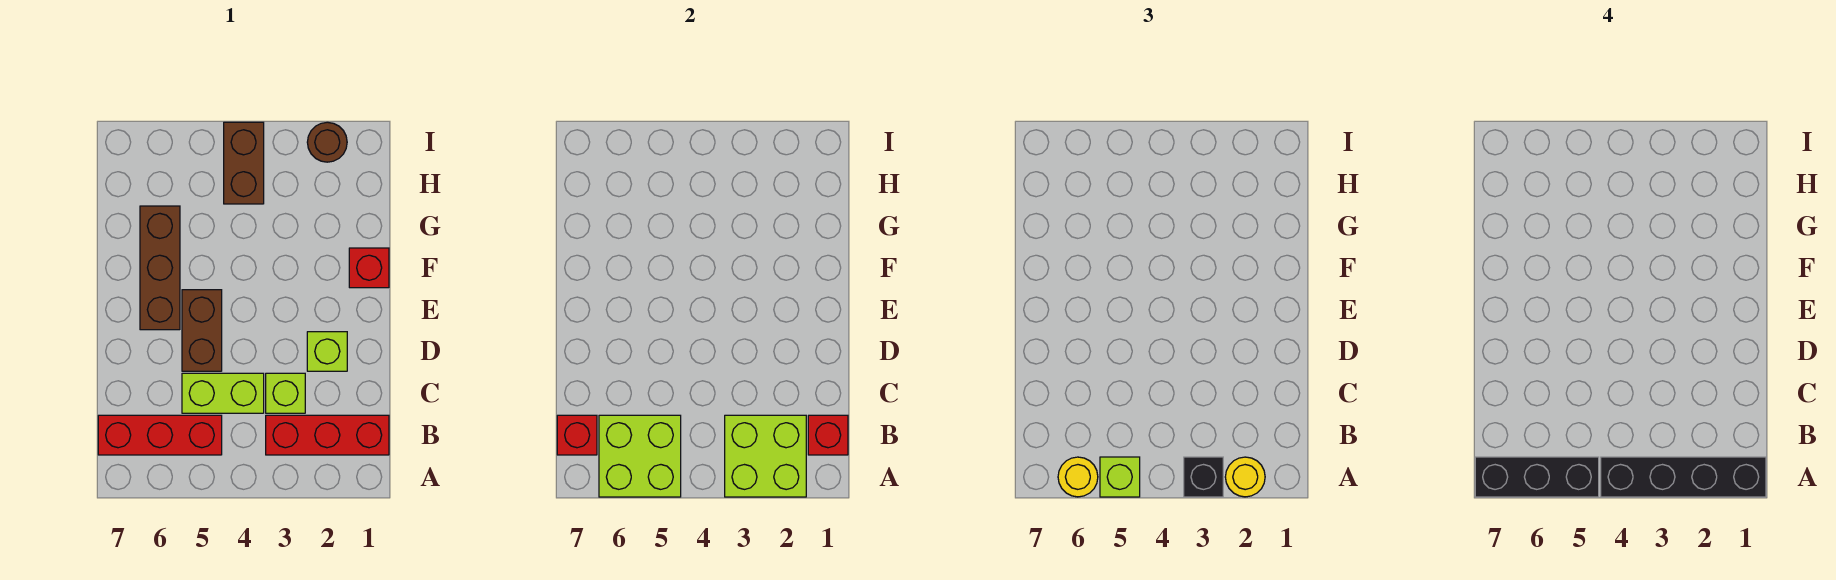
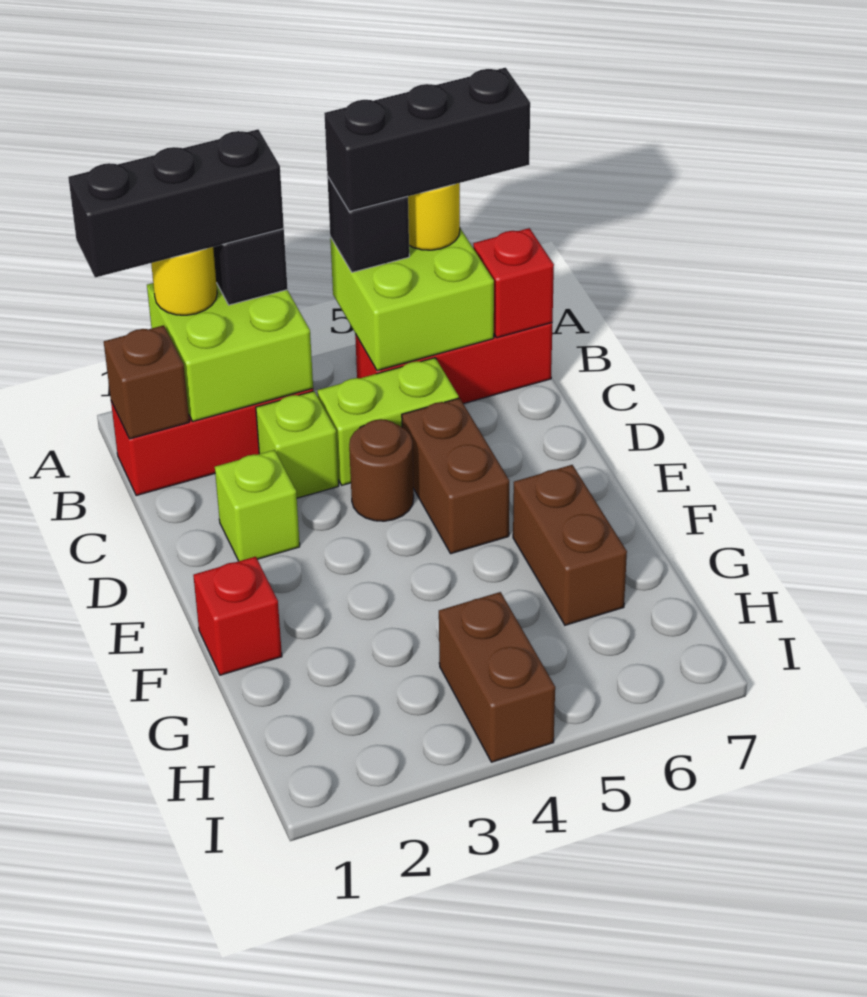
black 1x4 brick [1601,457,1766,497] -> black 1x3 brick [68,129,284,277]
lime 1x1 brick [1100,457,1140,497] -> black 1x1 brick [327,176,409,272]
red 1x1 brick [808,415,848,455] -> brown 1x1 brick [104,325,189,439]
brown 1x3 brick [140,206,180,330] -> brown 1x2 brick [513,465,627,625]
brown 1x1 round brick [307,122,347,162] -> brown 1x1 round brick moved to [349,419,414,521]

